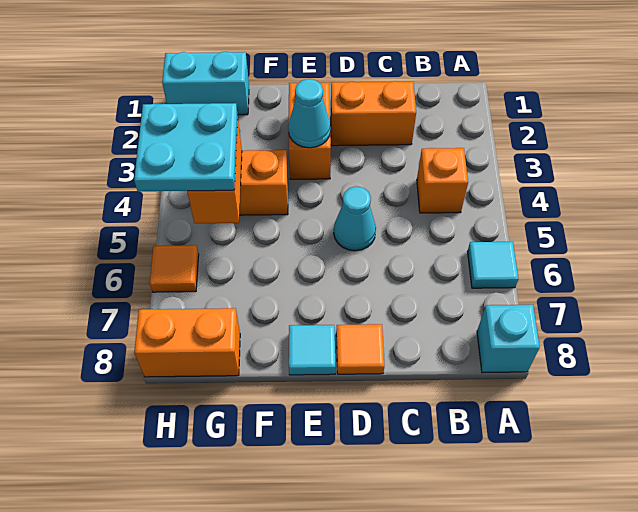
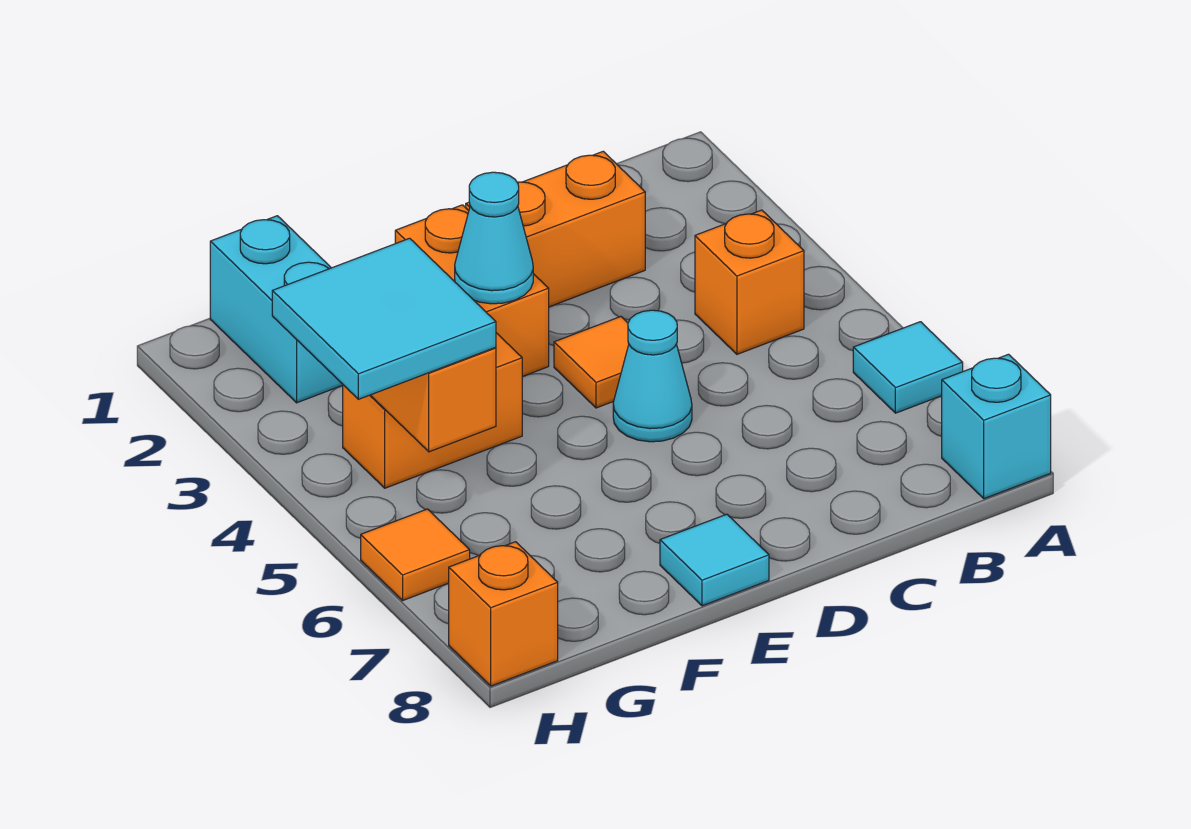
orange 1x1 tile [336,324,385,374] -> orange 1x1 tile moved to [554,317,629,408]
cyan 1x2 brick [162,52,249,115] -> cyan 1x2 brick turned to [210,216,343,403]
cyan 2x2 plate [134,103,238,191] -> cyan 2x2 tile [272,238,496,399]
orange 1x2 brick [134,308,240,377] -> orange 1x1 brick [448,542,558,686]

